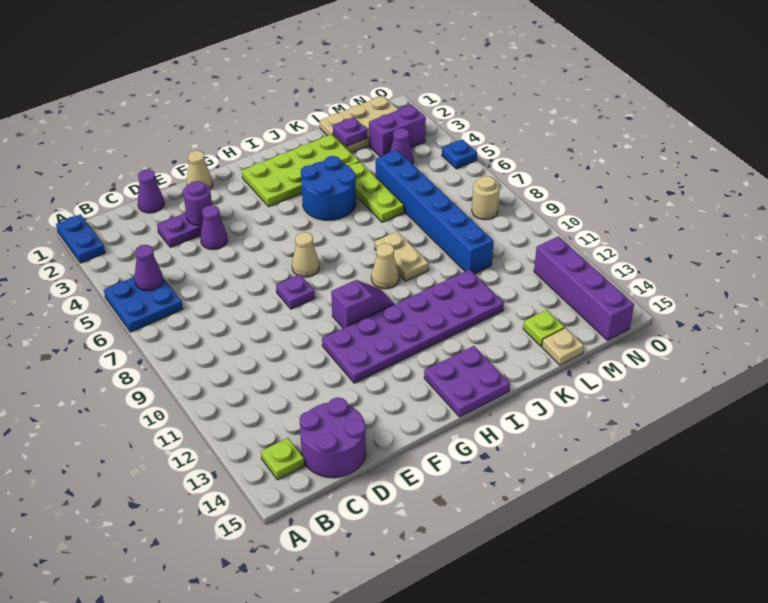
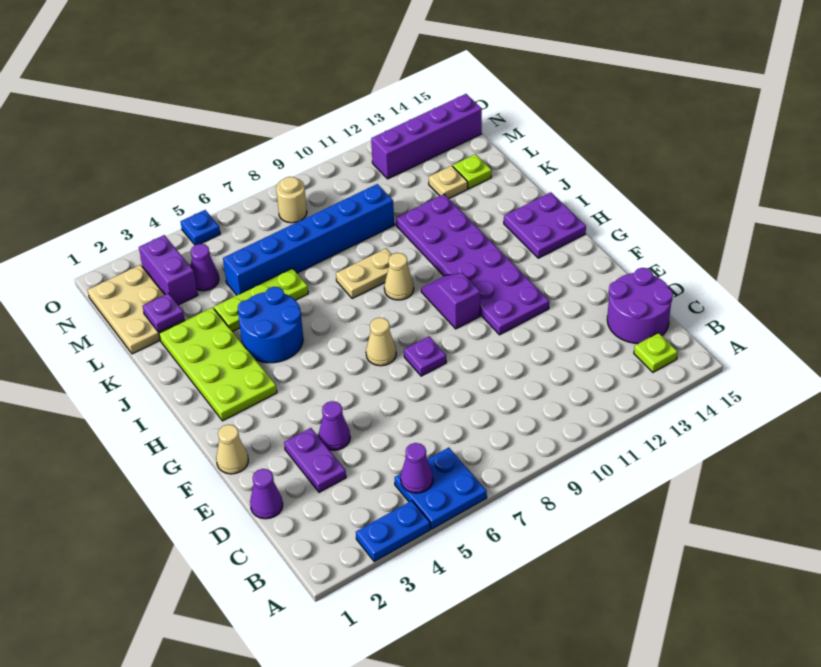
blue 1x2 plate [56,214,105,263] -> blue 1x2 plate moved to [356,501,430,561]
purple 1x1 round brick [183,181,212,225] -> none
tan 1x1 plate [542,328,584,365] -> tan 1x1 plate moved to [429,166,468,199]

